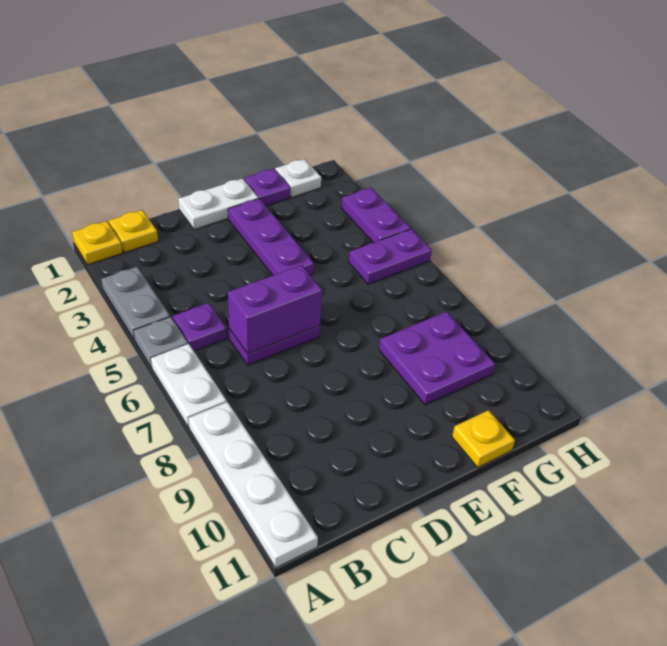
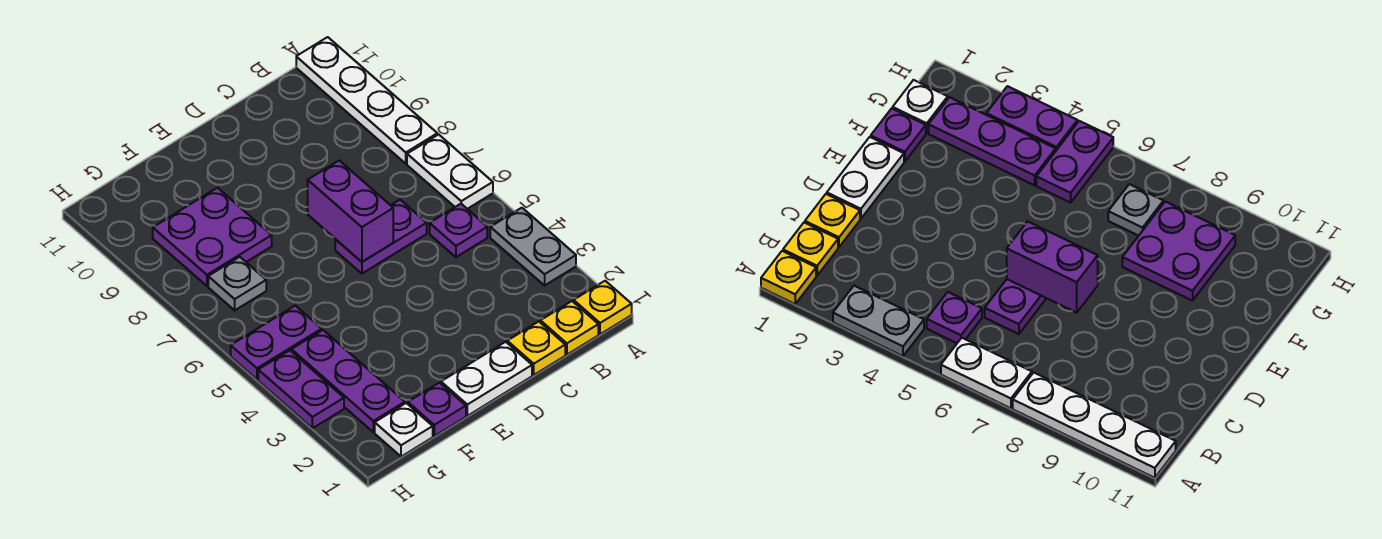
grey 1x1 plate [134,317,188,368] -> grey 1x1 plate moved to [208,257,266,310]
purple 1x2 brick [228,265,322,354] -> purple 1x2 brick turned to [308,161,393,262]
purple 1x3 plate [228,199,314,275] -> purple 1x3 plate moved to [291,330,405,432]
yellow 1x1 plate [452,410,515,467] -> yellow 1x1 plate moved to [507,322,565,375]

